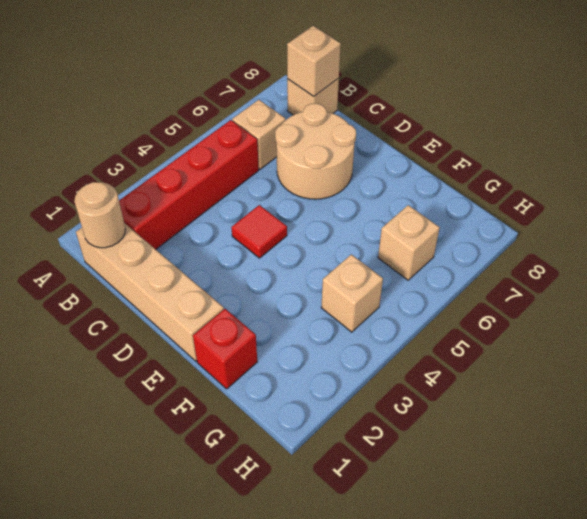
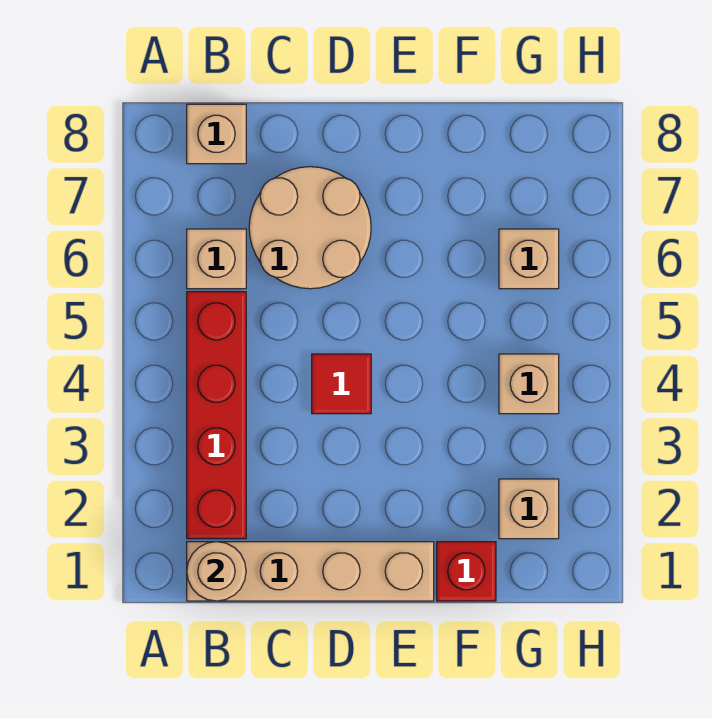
tan 1x1 brick [287,26,341,96] -> tan 1x1 brick moved to [499,479,559,539]

